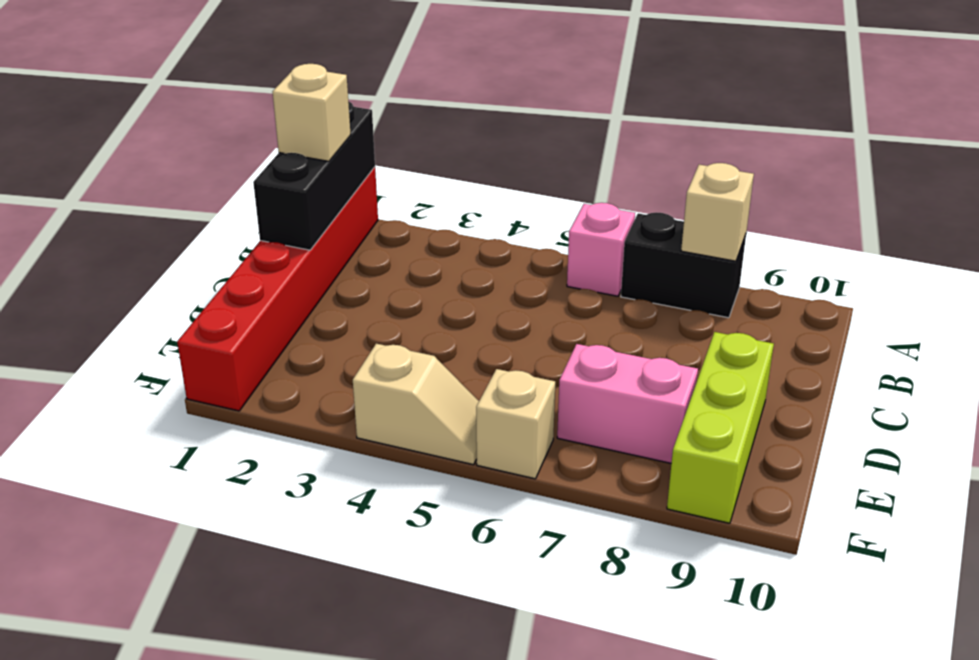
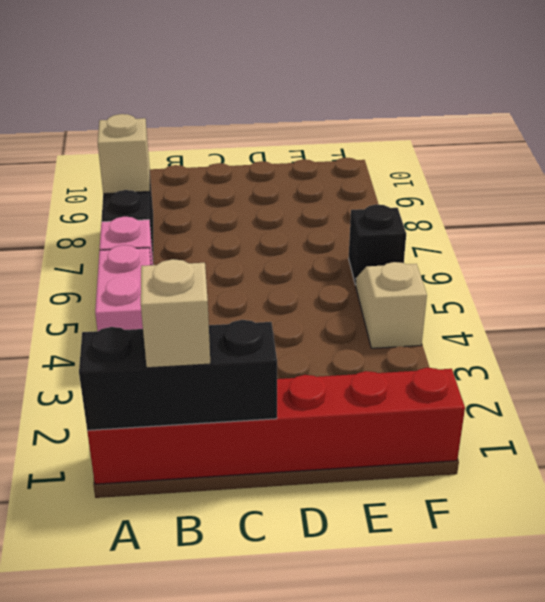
lime 1x3 brick [667,332,774,523] -> none
pink 1x2 brick [557,344,698,463] -> pink 1x2 brick moved to [95,245,151,331]
tan 1x1 brick [476,369,555,479] -> black 1x1 brick [349,204,406,285]

